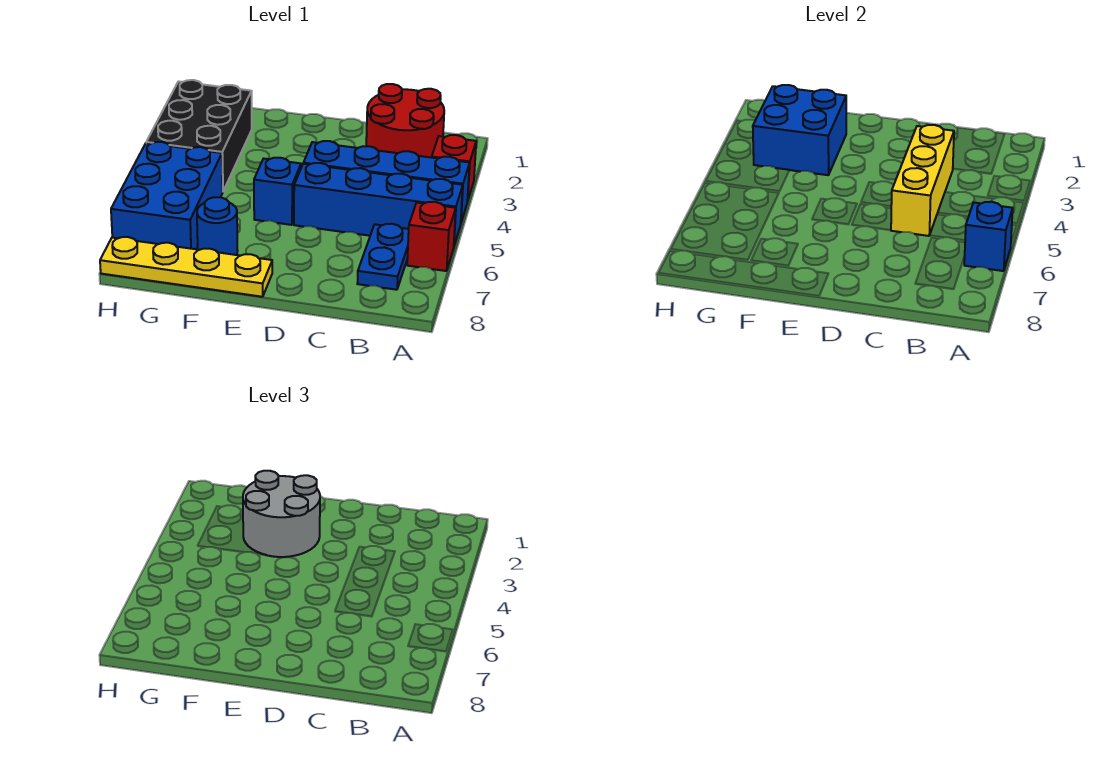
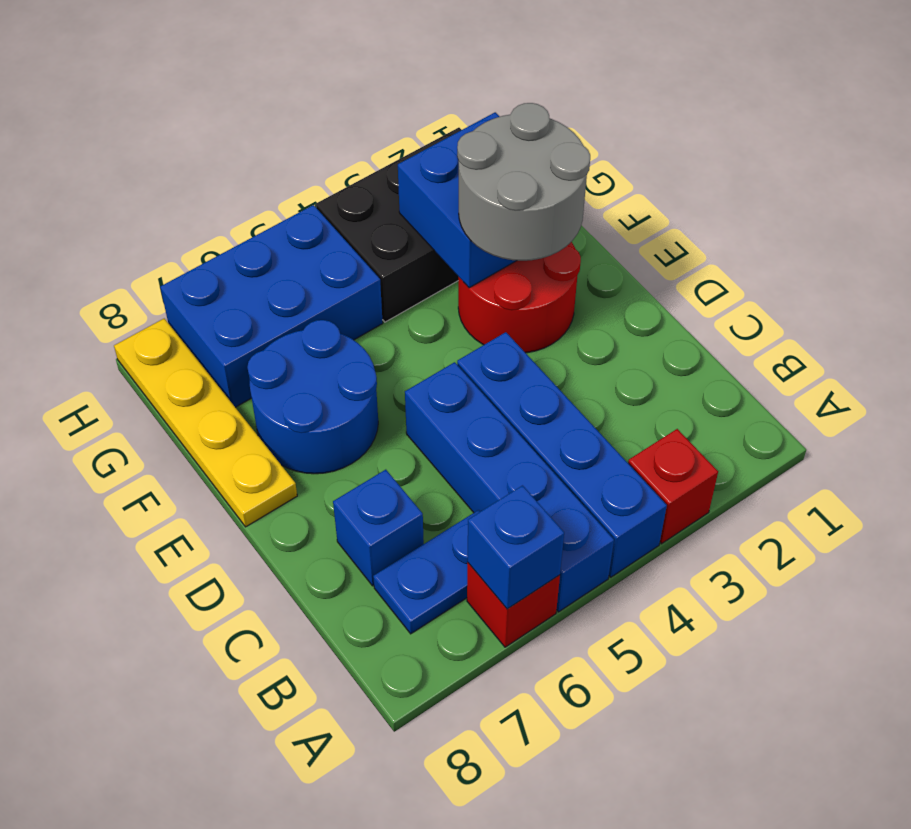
red 2x2 round brick [366,84,444,158] -> red 2x2 round brick moved to [458,242,581,353]
yellow 1x3 brick [891,125,954,236] -> none
blue 1x1 brick [254,158,301,225] -> blue 1x1 brick moved to [333,470,424,586]
blue 1x1 round brick [197,197,238,255] -> blue 2x2 round brick [247,320,378,474]

